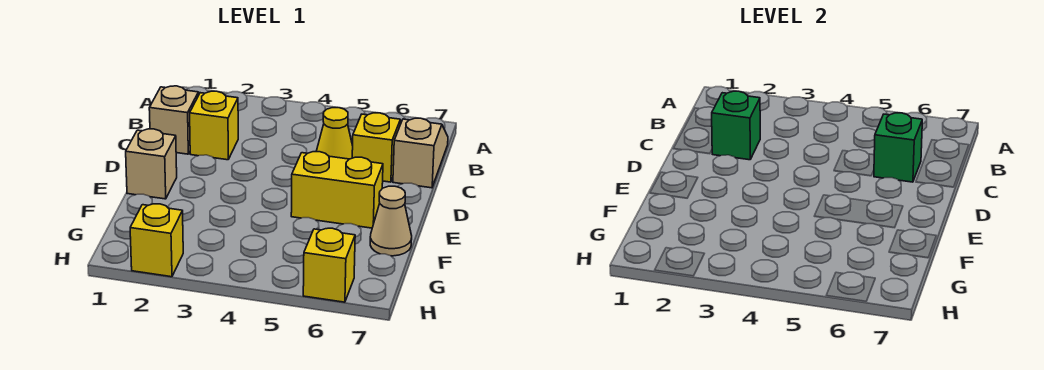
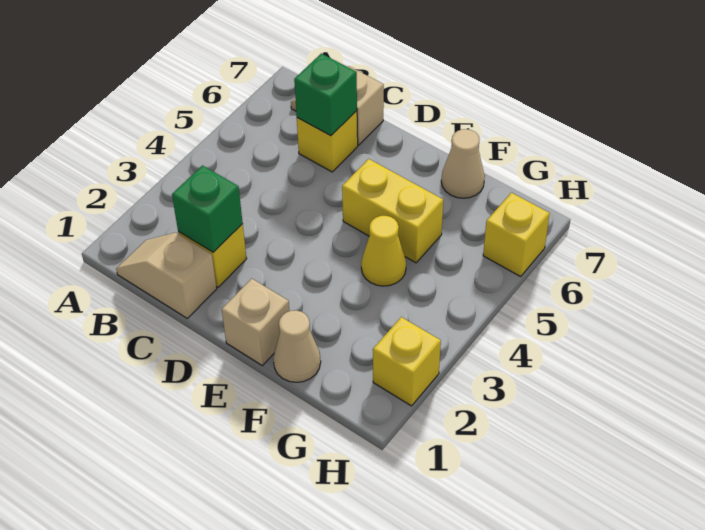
yellow 1x1 cone [316,108,353,159] -> yellow 1x1 cone moved to [361,216,406,286]
yellow 1x2 brick [291,152,383,228] -> yellow 1x2 brick turned to [342,159,443,263]
none -> tan 1x1 cone [273,310,321,382]

